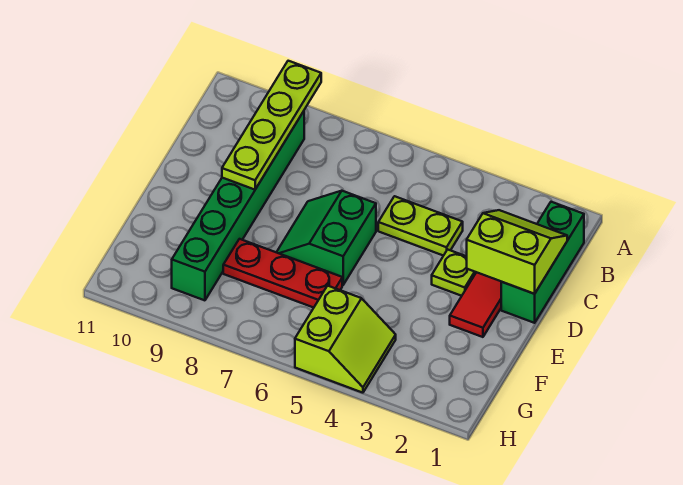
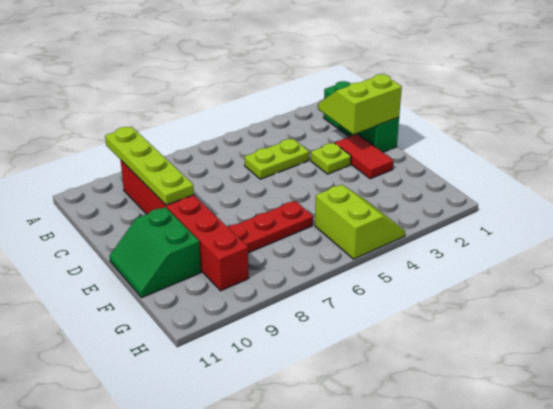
green 1x6 brick [172,111,304,300] -> red 1x6 brick [121,161,249,291]
green 2x2 slope [277,191,376,285] -> green 2x2 slope moved to [110,207,201,298]

